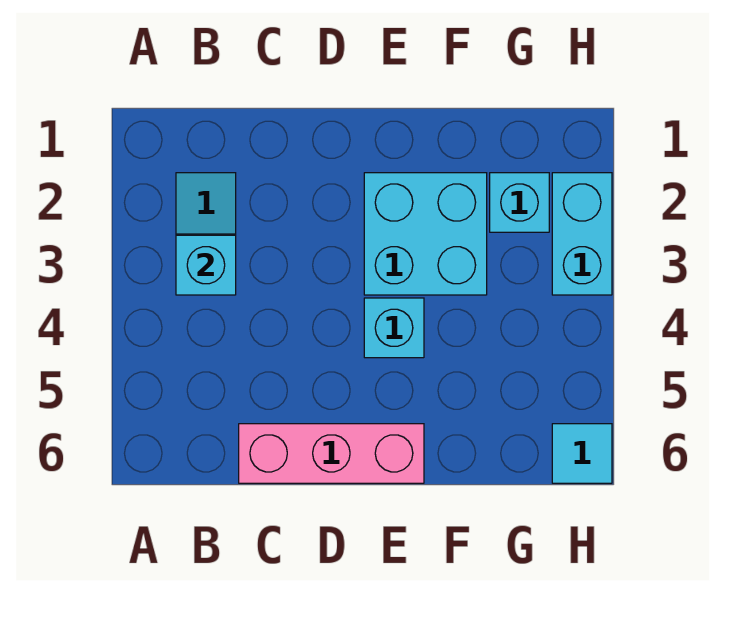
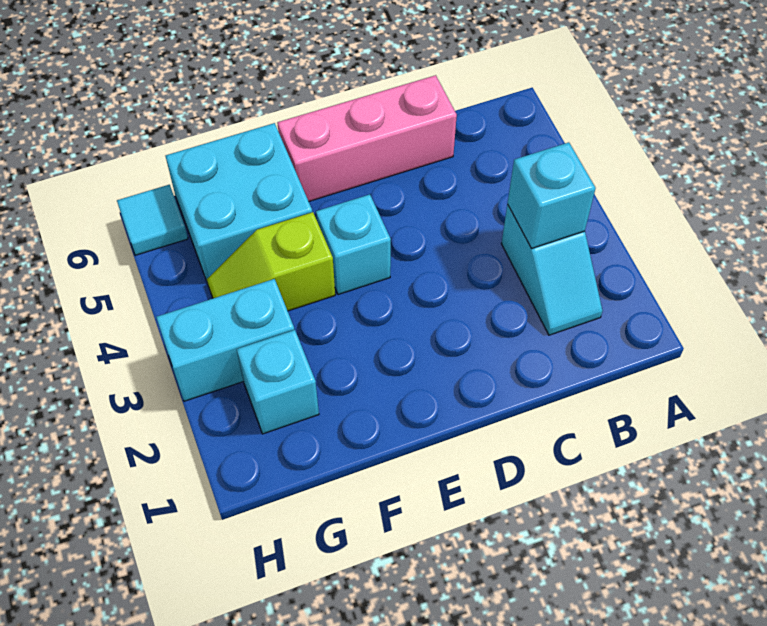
cyan 2x2 brick [364,173,487,295] -> cyan 2x2 brick moved to [166,123,312,284]
none -> lime 1x2 slope [207,212,335,311]
cyan 1x2 brick [552,173,612,295] -> cyan 1x2 brick turned to [156,279,294,401]

